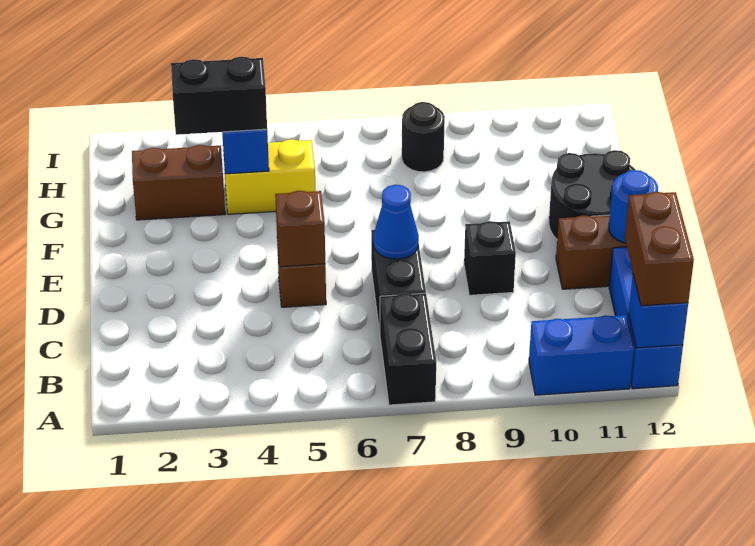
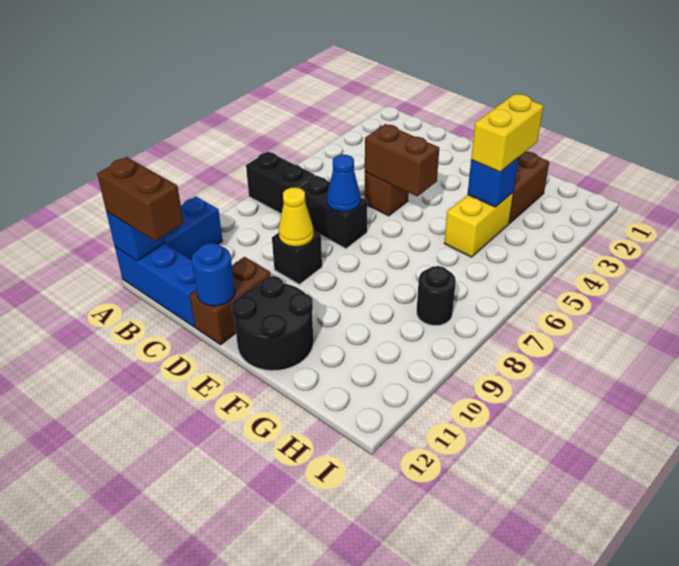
brown 1x1 brick [275,191,325,267] -> brown 1x2 brick [365,124,439,196]
none -> yellow 1x1 cone [279,187,314,247]
black 1x2 brick [171,57,267,135] -> yellow 1x2 brick [471,94,543,172]

